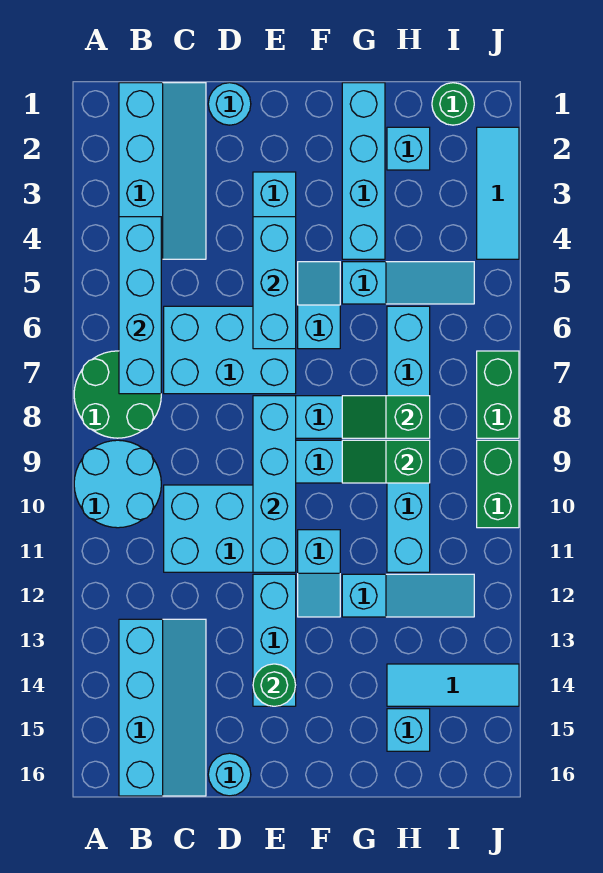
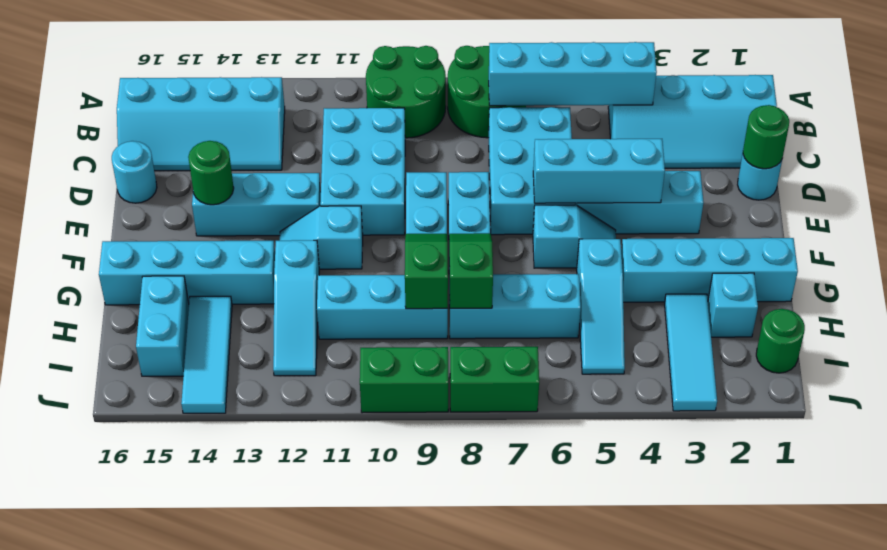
cyan 2x2 round brick [74,440,161,528] -> green 2x2 round brick [366,46,446,138]
none -> green 1x1 round brick [743,105,789,169]
cyan 1x4 brick [253,396,296,572] -> cyan 1x4 brick moved to [99,241,275,305]
cyan 1x1 brick [387,709,430,751] -> cyan 1x2 brick [136,276,189,376]
cyan 1x3 tile [477,127,519,259] -> cyan 1x3 tile turned to [665,294,717,411]

